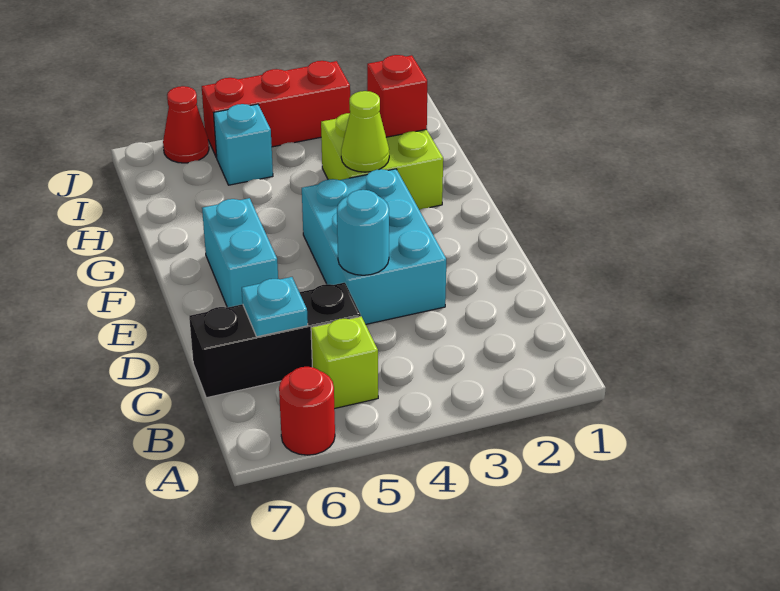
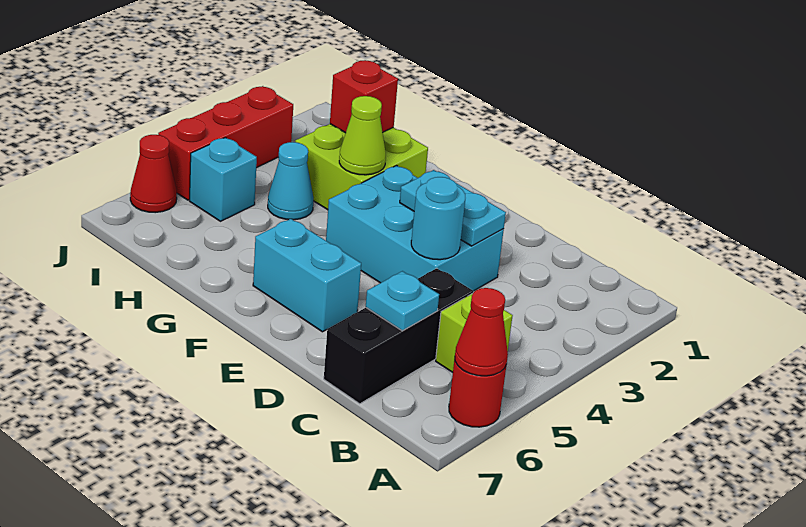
none -> red 1x1 cone [455,288,508,376]
none -> cyan 1x2 plate [400,170,506,246]
none -> cyan 1x1 cone [268,142,313,220]

